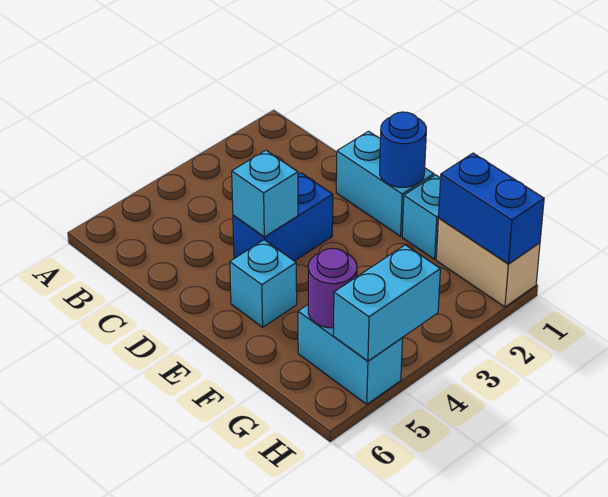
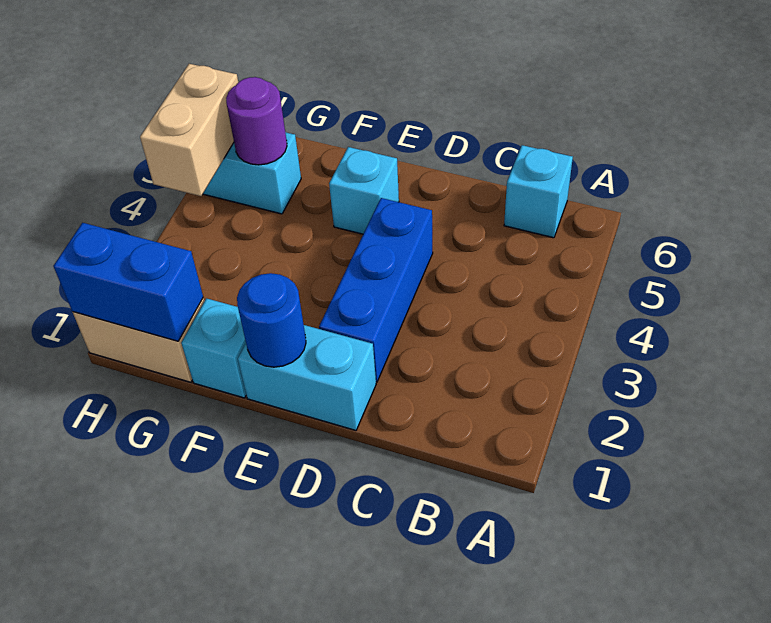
blue 1x2 brick [233,173,333,261] -> blue 1x3 brick [319,198,433,382]
cyan 1x1 brick [232,150,298,237] -> cyan 1x1 brick moved to [504,145,573,238]
cyan 1x2 brick [333,245,440,361] -> tan 1x2 brick [140,64,238,196]

